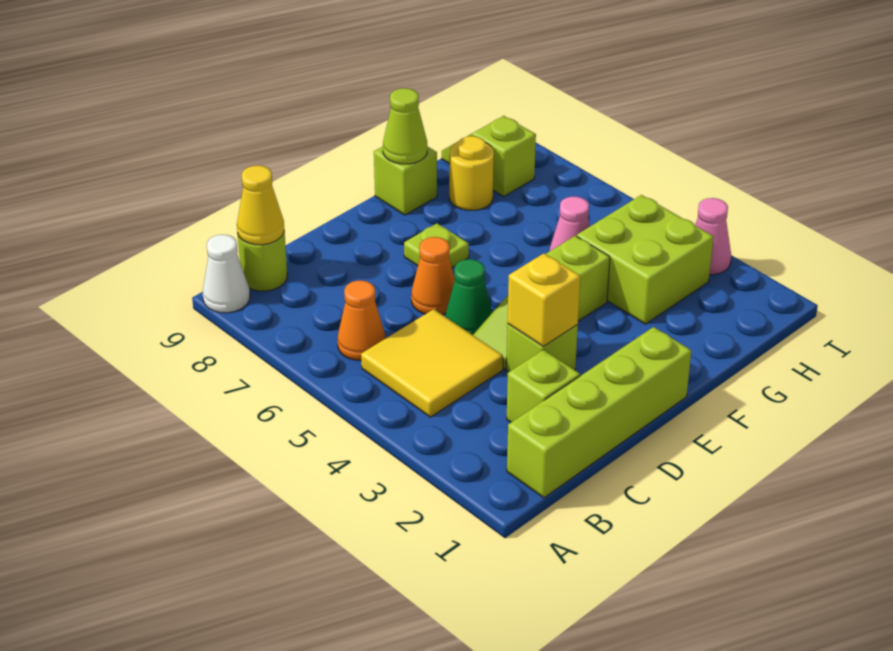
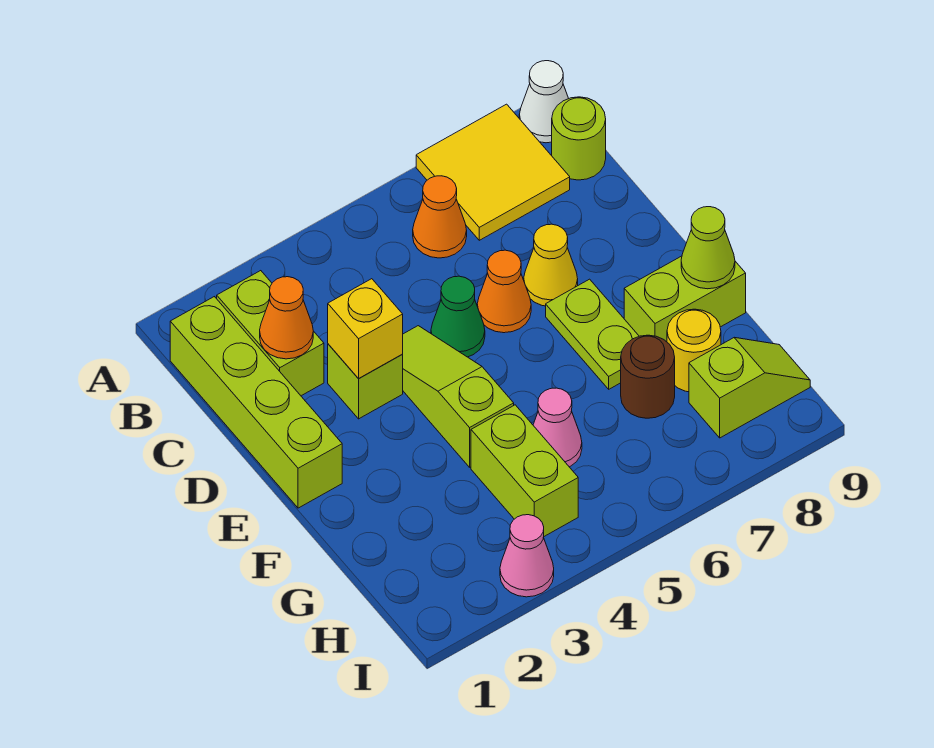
yellow 2x2 tile [361,309,503,417] -> yellow 2x2 tile moved to [416,104,570,240]
yellow 1x1 cone [237,166,284,245] -> yellow 1x1 cone moved to [524,224,578,306]
lime 1x1 brick [507,350,580,422] -> lime 1x2 brick [217,271,324,396]
none -> orange 1x1 cone [260,277,313,359]
lime 1x1 plate [404,223,469,268] -> lime 1x2 plate [546,279,639,389]
lime 1x1 brick [374,146,437,215] -> lime 1x2 brick [624,256,746,342]
lime 2x2 brick [577,195,714,324] -> lime 1x2 brick [471,405,578,536]
none -> brown 1x1 round brick [621,335,675,418]

